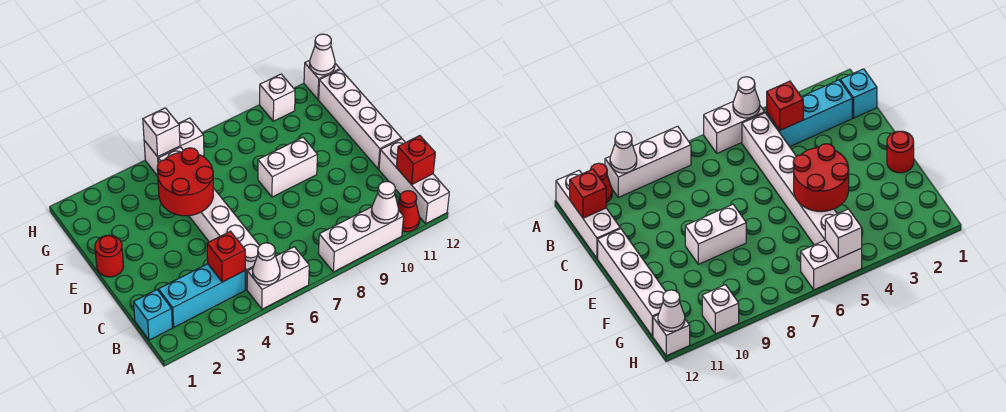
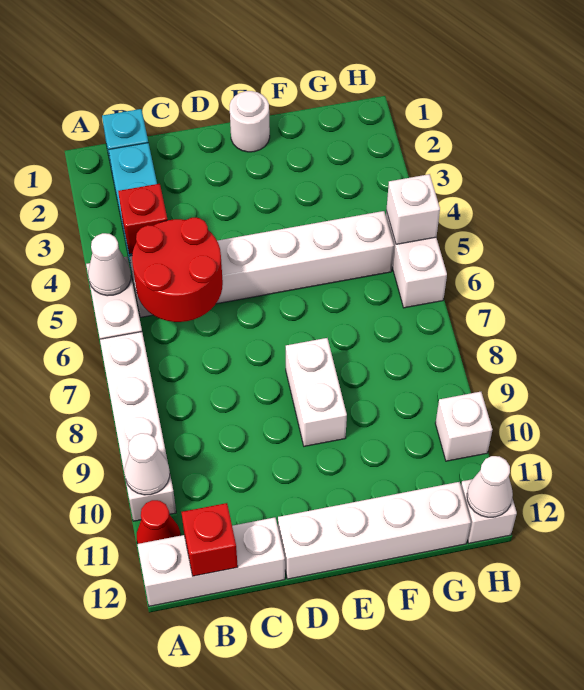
white 1x3 brick [318,207,404,272] -> white 1x4 brick [100,332,176,521]
red 1x1 round brick [95,235,124,277] -> white 1x1 round brick [229,91,270,152]
red 2x2 round brick [157,148,213,216] -> red 2x2 round brick moved to [132,218,223,322]

